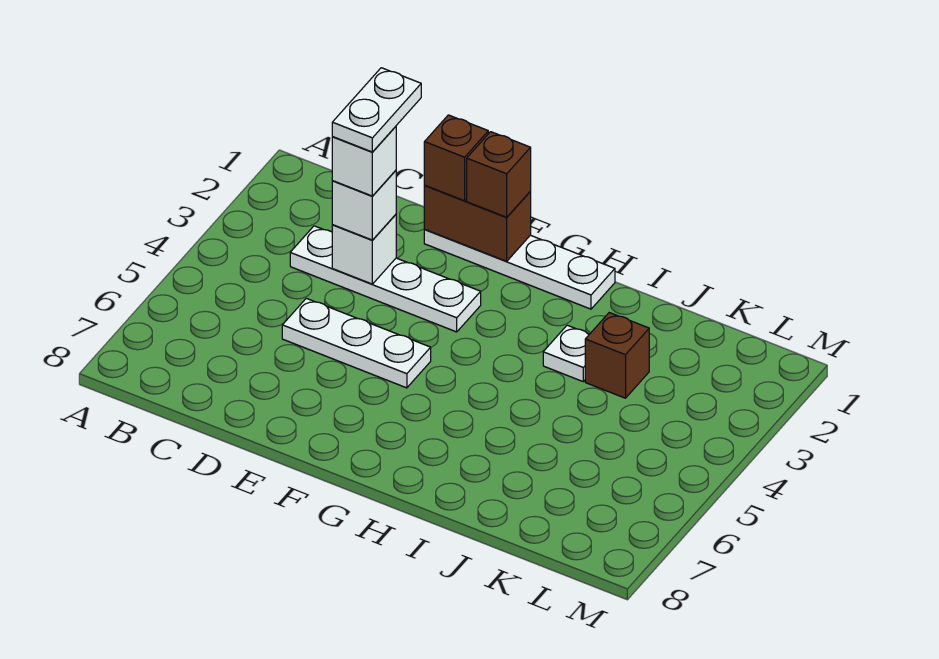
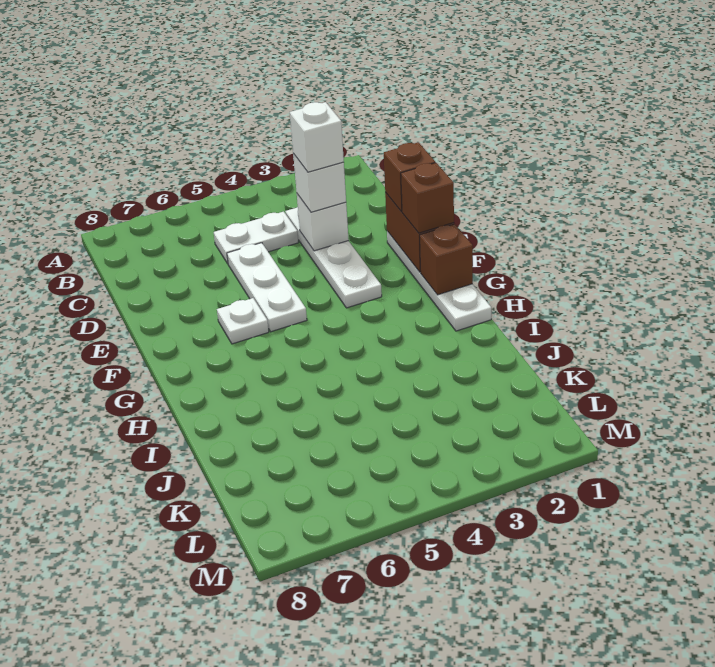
white 1x2 plate [332,68,421,152] -> white 1x2 plate moved to [214,212,298,264]
white 1x1 plate [543,325,589,381] -> white 1x1 plate moved to [217,298,269,344]
brown 1x1 brick [585,313,649,398] -> brown 1x1 brick moved to [420,224,473,295]

